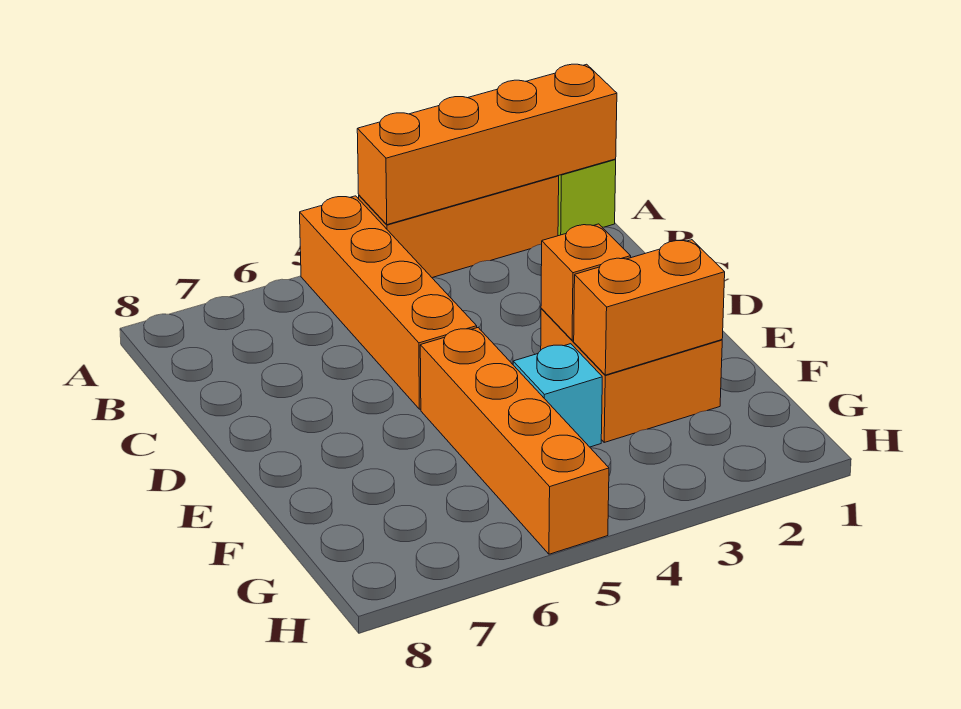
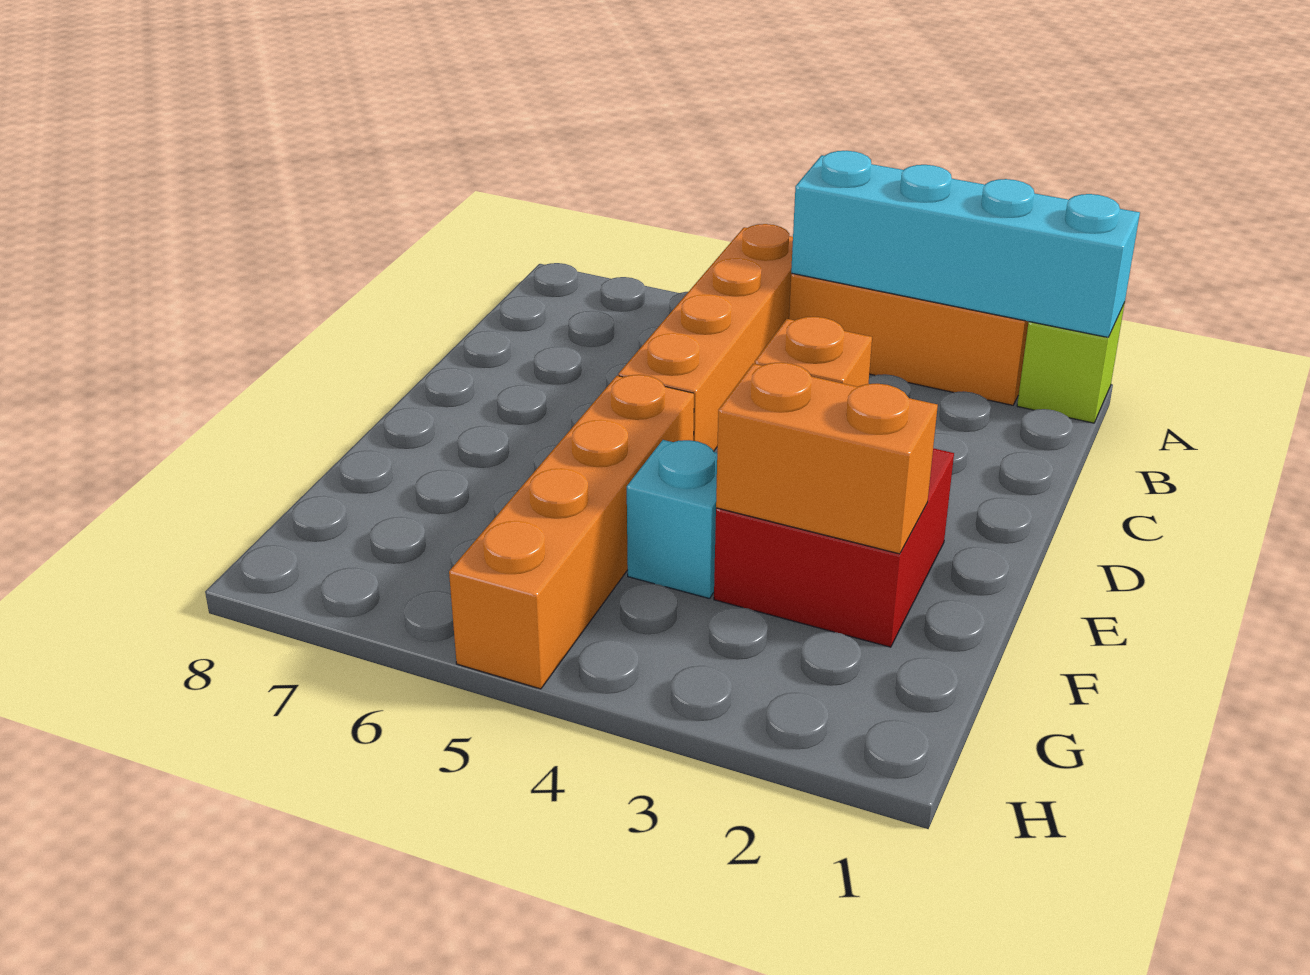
orange 1x4 brick [357,64,617,225] -> cyan 1x4 brick [791,151,1140,337]
orange 2x2 brick [541,308,722,442] -> red 2x2 brick [714,448,954,647]

